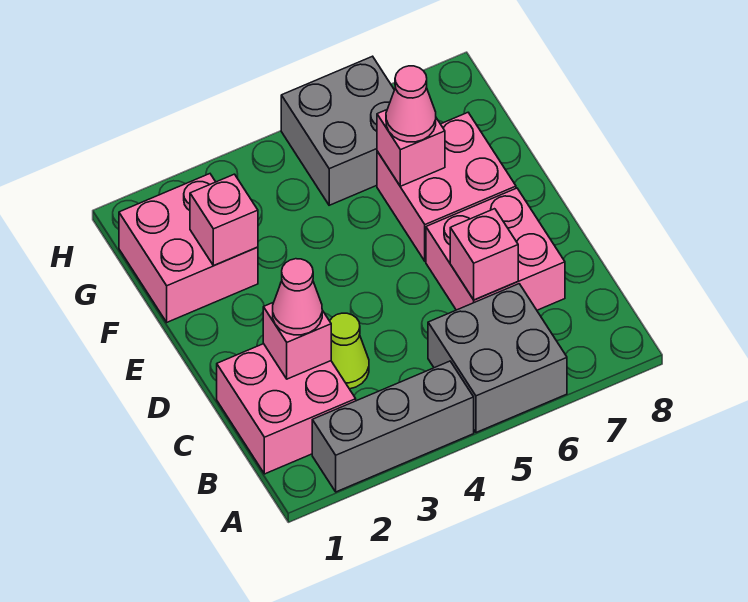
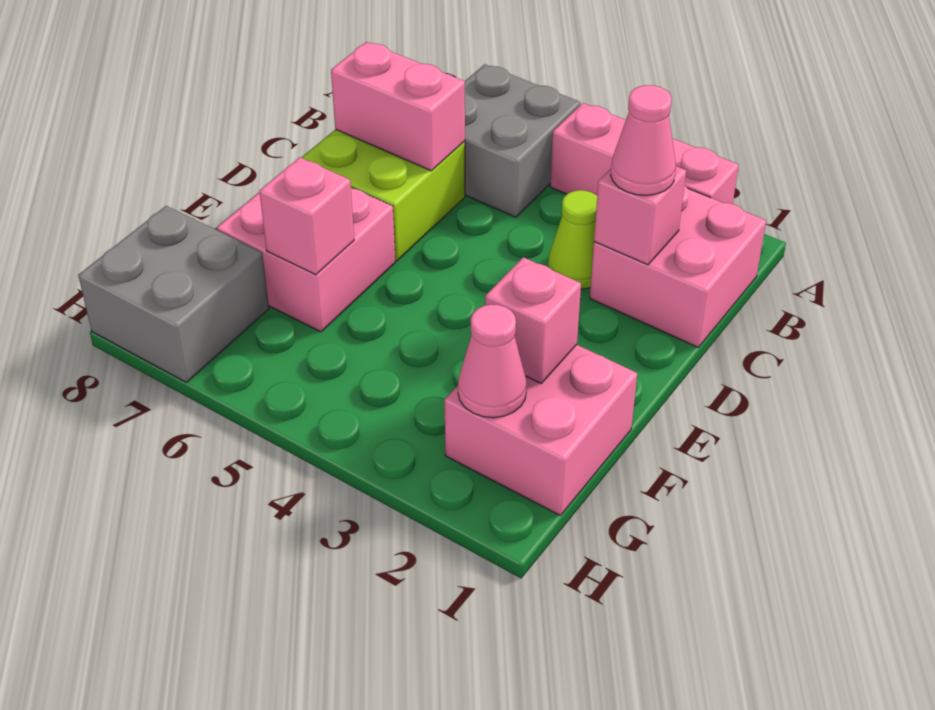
grey 1x3 brick [312,361,474,492] -> pink 1x3 brick [550,103,739,204]
pink 2x2 brick [426,188,565,310] -> lime 2x2 brick [301,129,465,261]
pink 1x1 brick [450,209,518,300] -> pink 1x2 brick [331,42,465,171]
pink 1x1 cone [386,66,436,142] -> pink 1x1 cone moved to [458,304,527,418]
grey 2x2 brick [281,56,394,205] -> grey 2x2 brick moved to [78,206,269,382]

